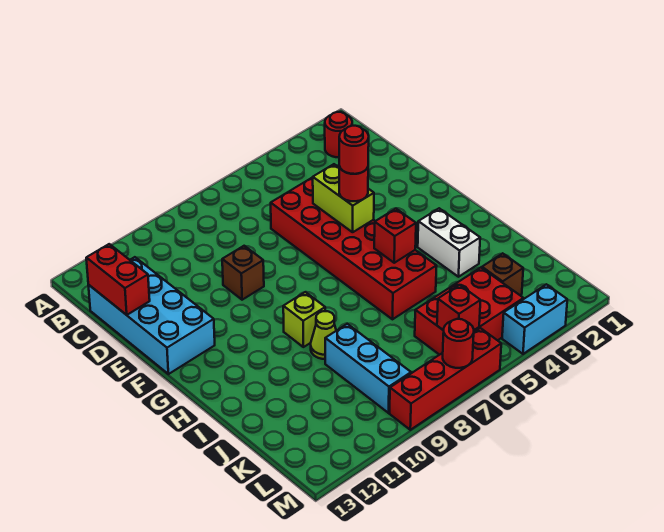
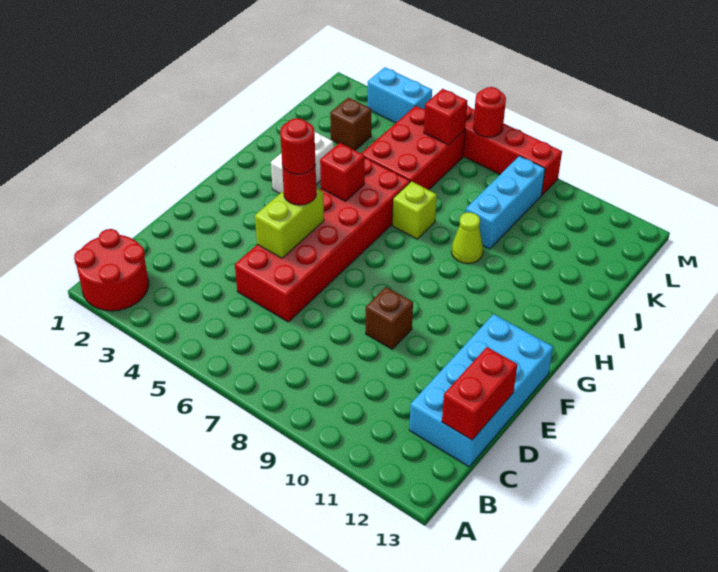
red 1x1 round brick [325,112,352,157] -> red 2x2 round brick [74,229,149,311]
lime 1x1 brick [283,292,325,347] -> lime 1x1 brick moved to [392,181,437,239]
red 2x3 brick [415,268,523,355] -> red 2x3 brick turned to [361,106,465,190]

